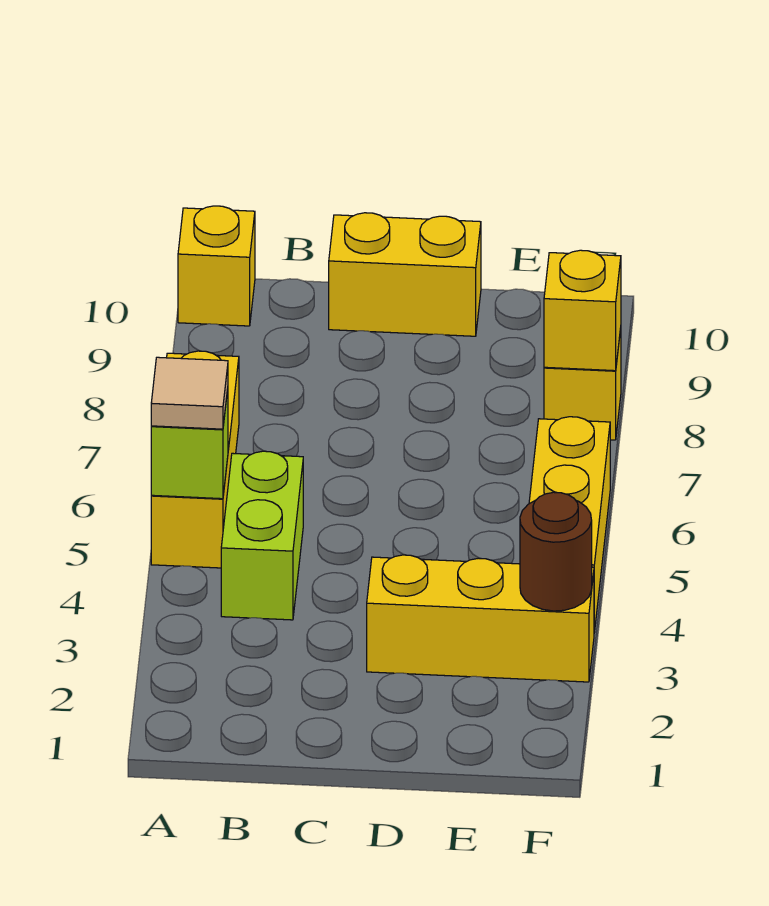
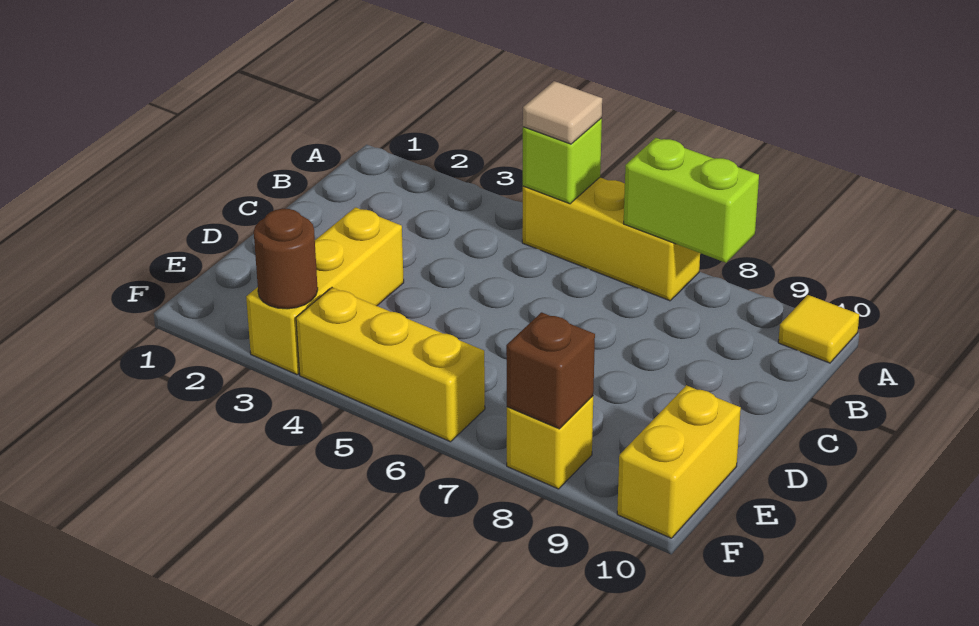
yellow 1x1 brick [178,206,255,326] -> yellow 1x1 tile [778,295,859,363]
lime 1x2 brick [221,451,303,620] -> lime 1x2 brick moved to [624,138,759,263]
yellow 1x2 brick [329,213,481,336] -> yellow 1x2 brick moved to [617,385,741,538]
yellow 1x1 brick [544,250,621,371] -> brown 1x1 brick [506,312,595,429]

